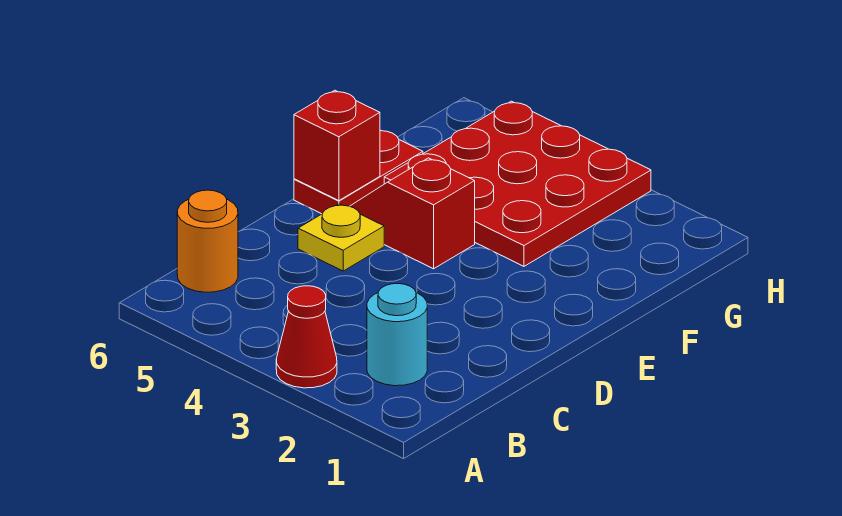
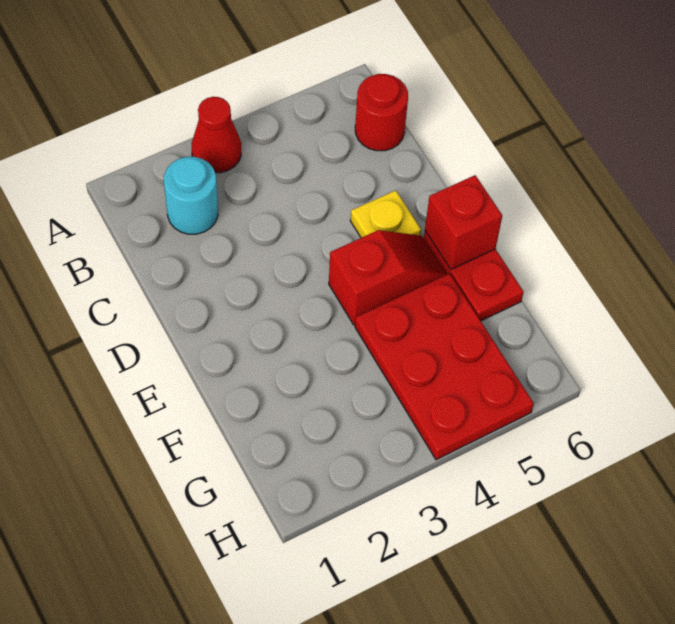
orange 1x1 round brick [177,190,238,292] -> red 1x1 round brick [355,74,408,151]
red 3x3 plate [384,101,651,266] -> red 2x3 plate [355,273,534,460]

